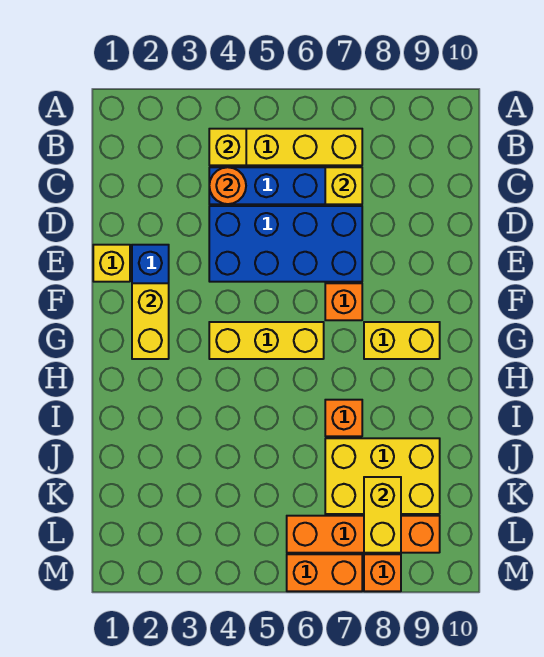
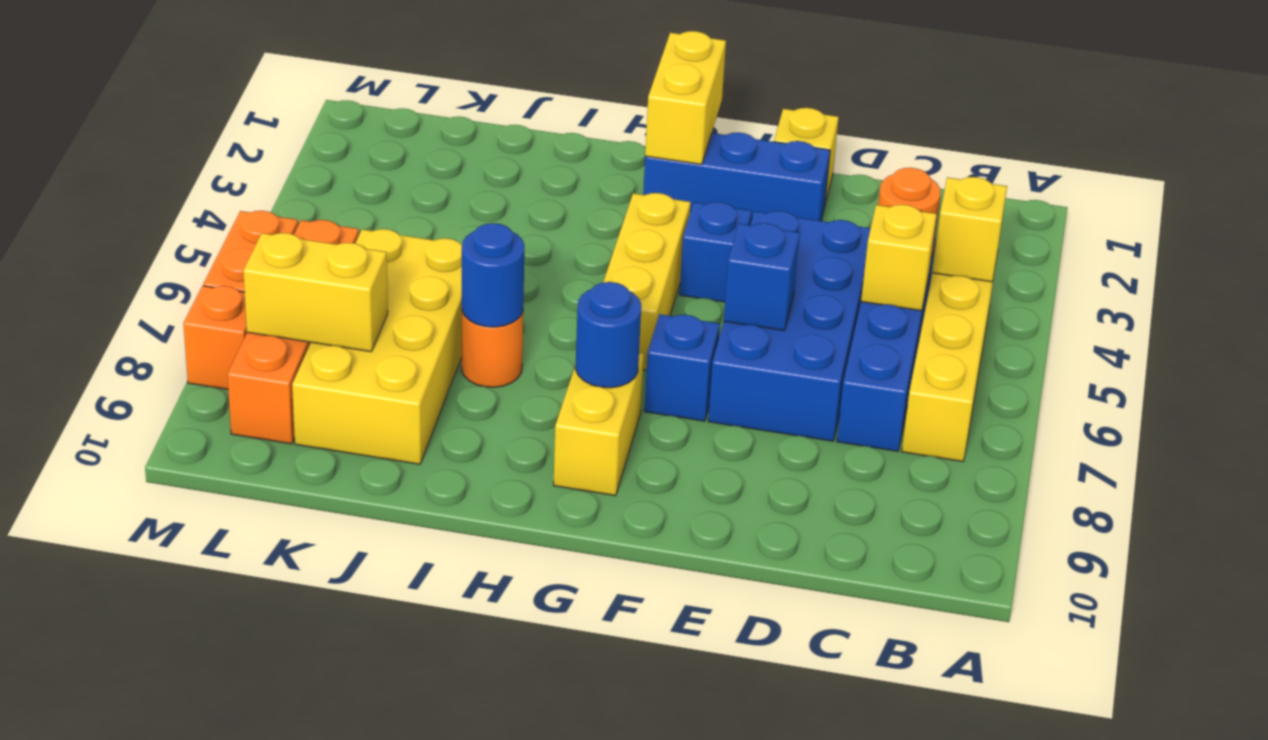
yellow 1x1 brick [325,167,362,204] -> yellow 1x1 brick moved to [861,204,937,311]
none -> blue 1x1 brick [724,223,800,331]
yellow 1x2 brick [132,283,169,359] -> yellow 1x2 brick turned to [645,31,726,164]
none -> blue 1x1 brick [679,202,751,302]
orange 1x1 brick [325,283,362,320] -> blue 1x1 brick [644,314,720,421]
none -> blue 1x1 round brick [575,282,641,388]
orange 1x1 brick [325,400,362,436] -> orange 1x1 round brick [462,312,523,387]
none -> blue 1x1 round brick [462,223,525,327]
yellow 2x3 brick [325,438,440,514] -> yellow 2x4 brick [292,229,462,464]

